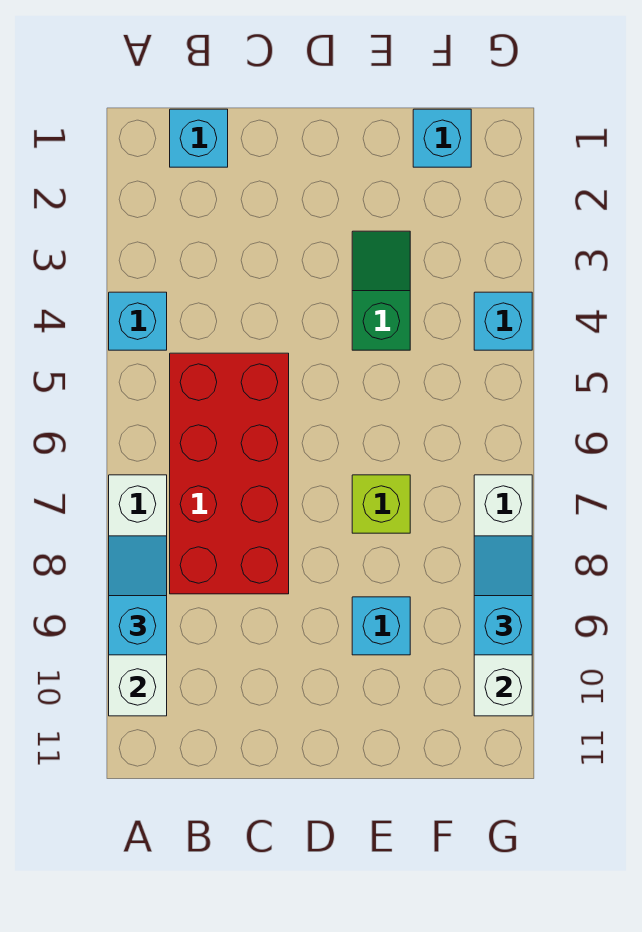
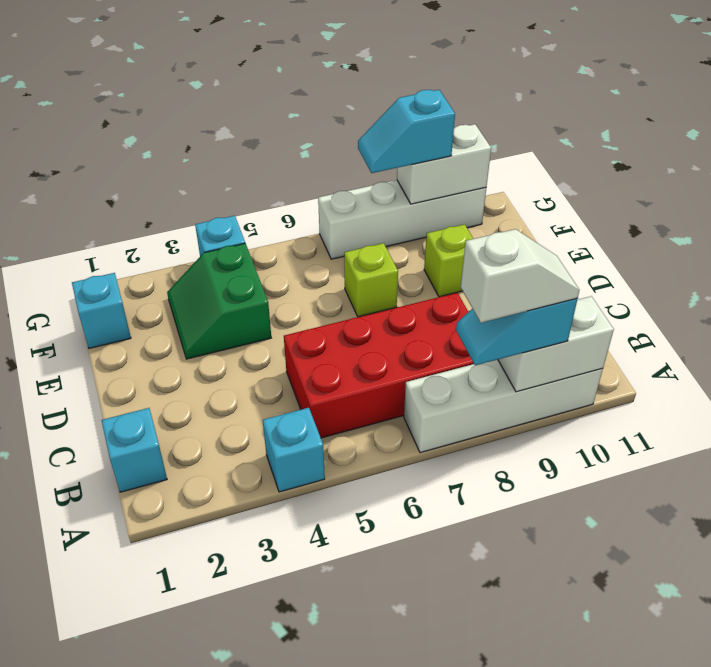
none -> white 1x2 slope [461,229,579,323]
green 1x2 slope [352,231,410,350] -> green 2x2 slope [167,243,271,359]
cyan 1x1 brick [352,597,410,655] -> lime 1x1 brick [424,224,473,297]

